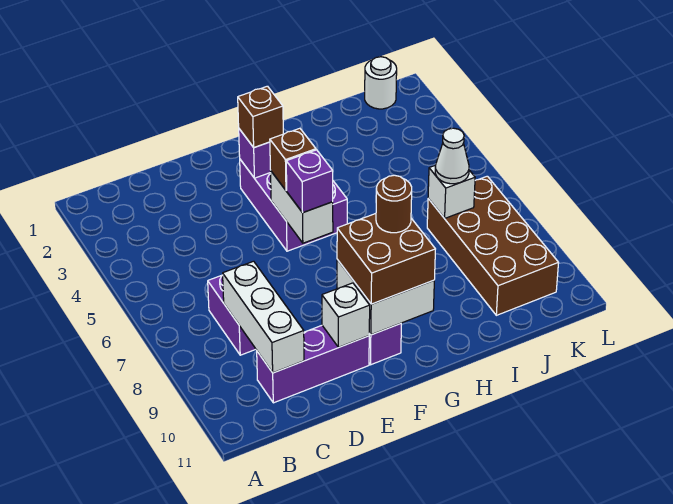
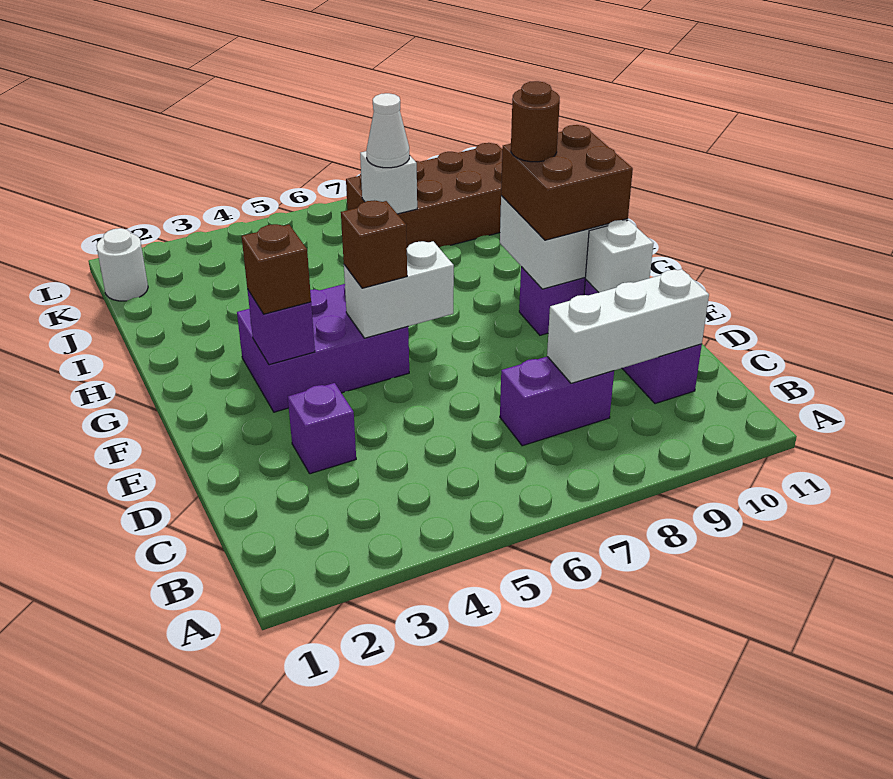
purple 1x1 brick [286,150,333,213] -> purple 1x1 brick moved to [288,383,356,474]

